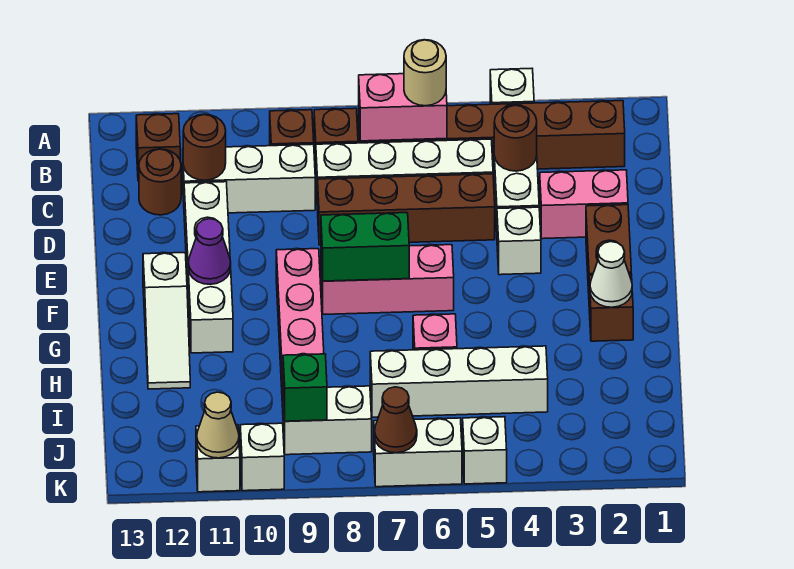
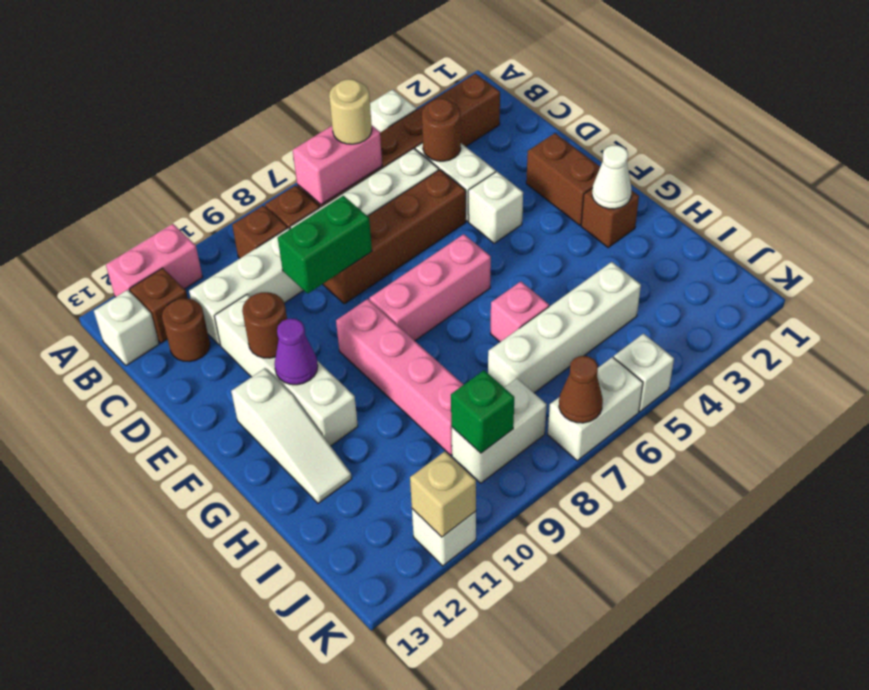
brown 1x1 round brick [183,114,226,180] -> brown 1x1 round brick moved to [242,292,287,358]
pink 1x2 brick [540,170,628,239] -> pink 1x2 brick moved to [106,224,203,297]
green 1x2 brick [321,213,409,281] -> green 1x2 brick moved to [278,196,372,293]
white 1x1 brick [240,423,284,491] -> white 1x1 brick moved to [94,290,159,366]
tan 1x1 cone [197,392,239,458] -> tan 1x1 brick [410,451,476,537]

